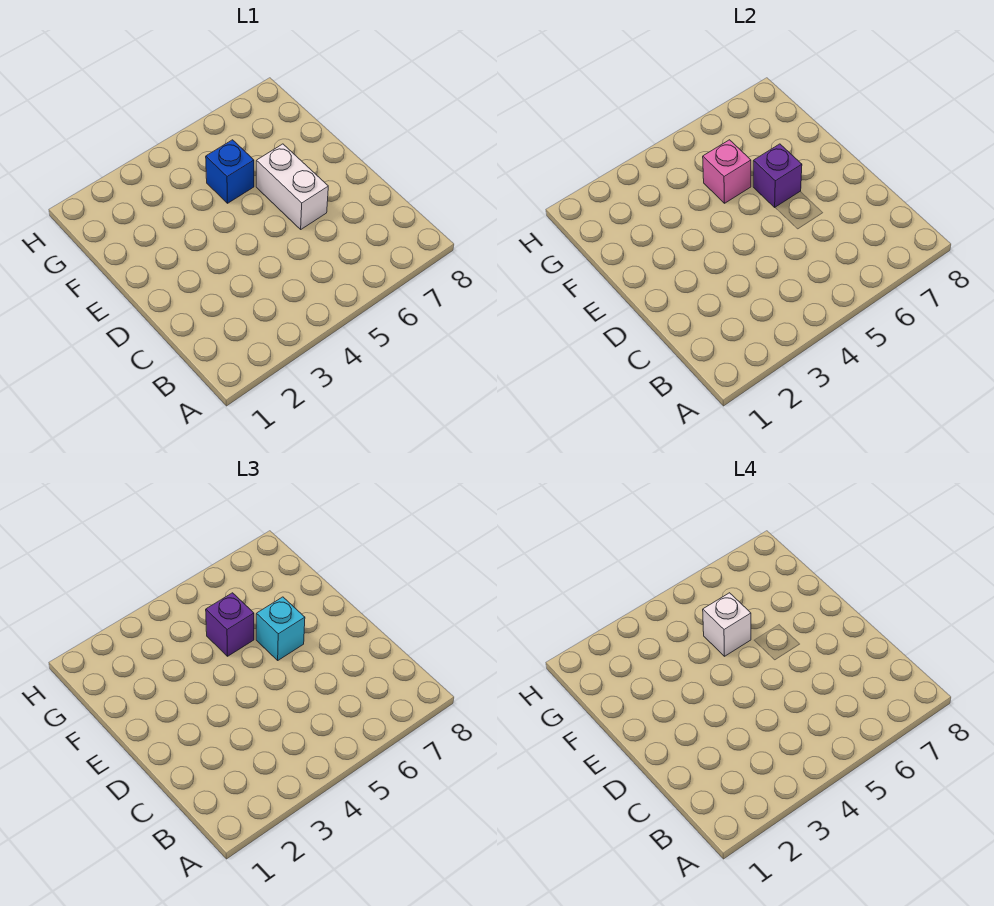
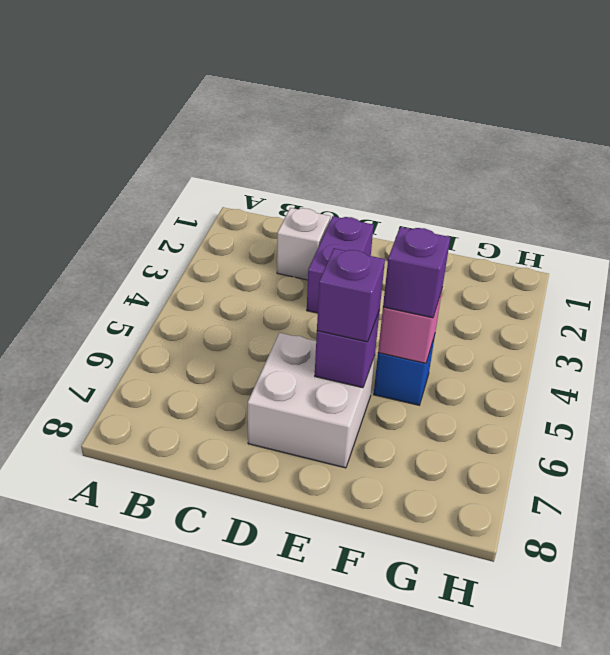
none -> purple 1x2 brick [307,216,374,313]
white 1x2 brick [256,144,328,229] -> white 2x2 brick [248,333,375,468]
cyan 1x1 brick [256,597,305,660] -> purple 1x1 brick [317,248,385,342]
white 1x1 brick [703,593,751,656] -> white 1x1 brick moved to [277,208,330,280]

